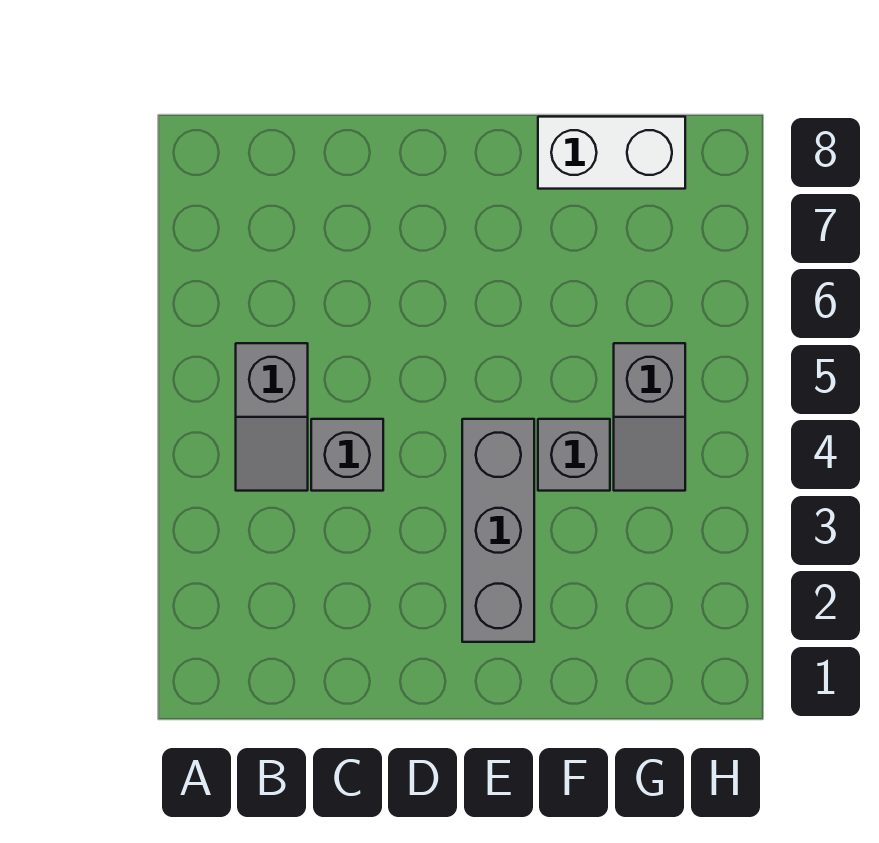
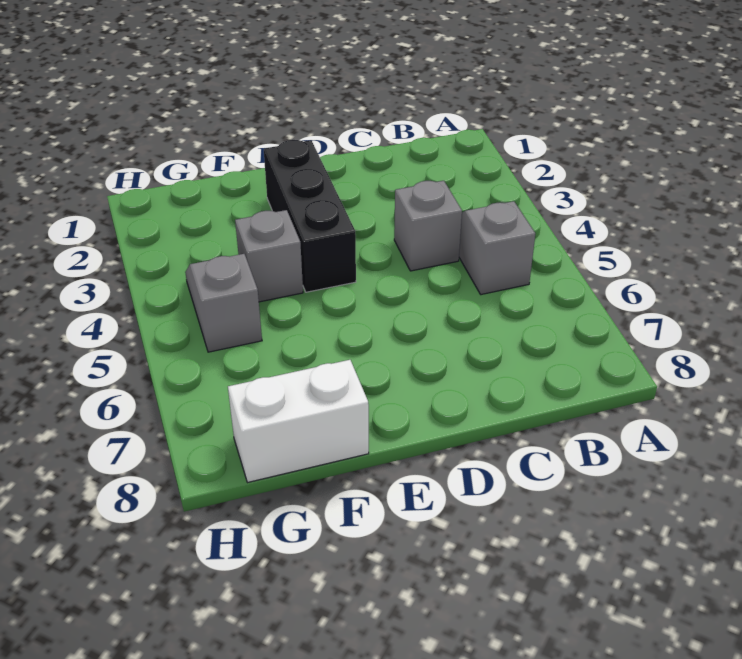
grey 1x3 brick [462,419,534,642] -> black 1x3 brick [264,140,356,292]

